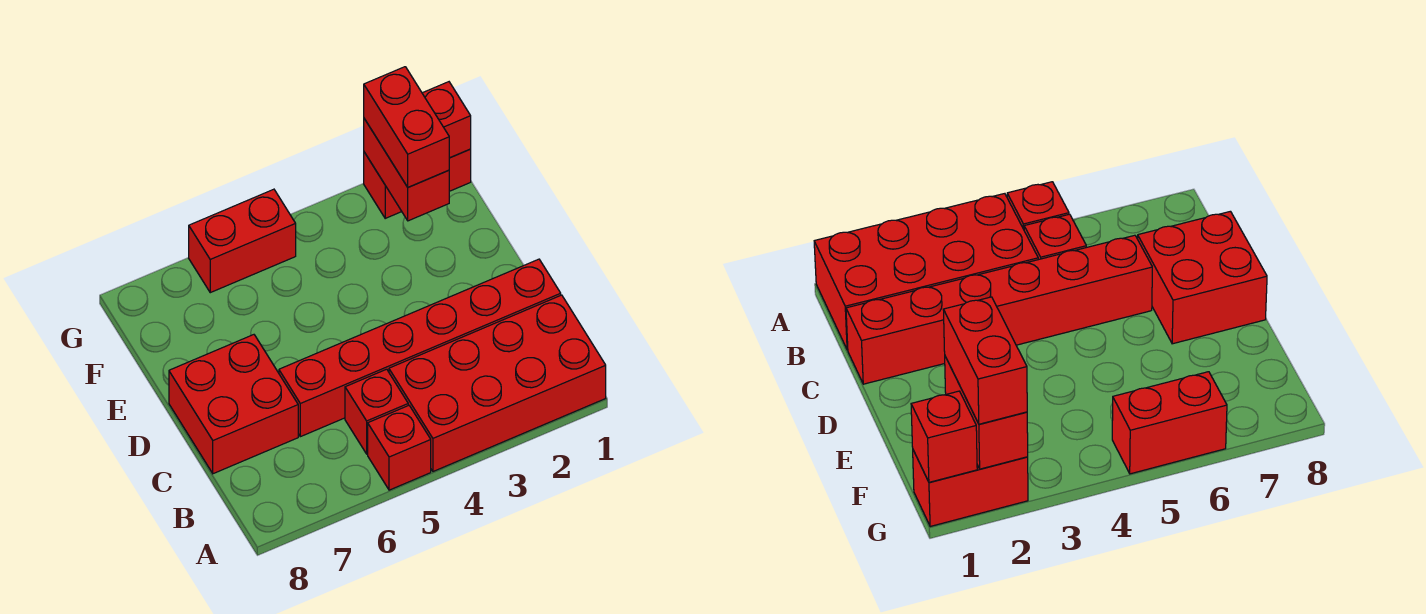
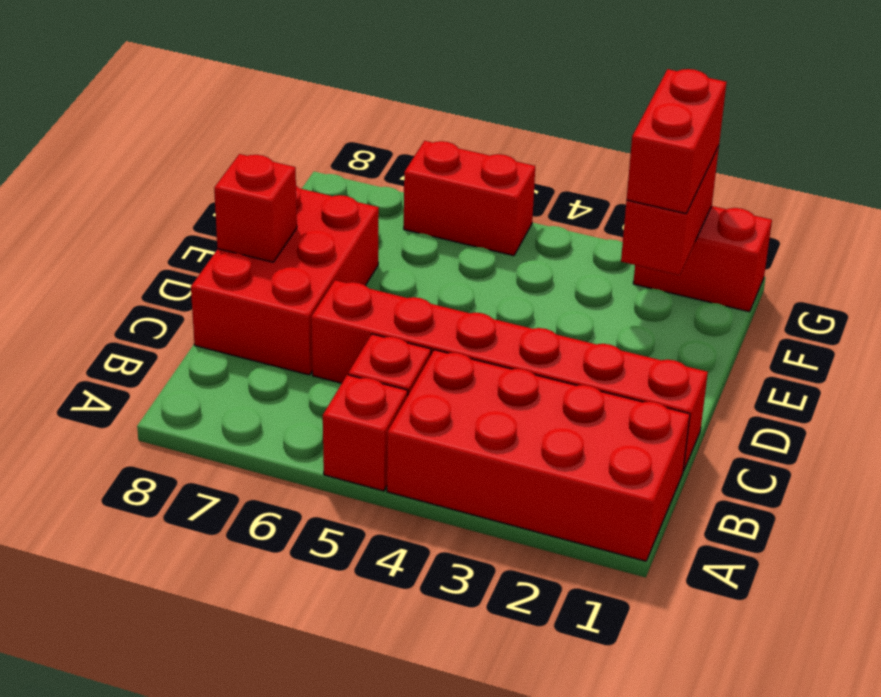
red 2x2 brick [169,335,298,474] -> red 2x3 brick [191,186,379,375]
red 1x1 brick [422,82,471,158] -> red 1x1 brick moved to [214,154,297,262]

